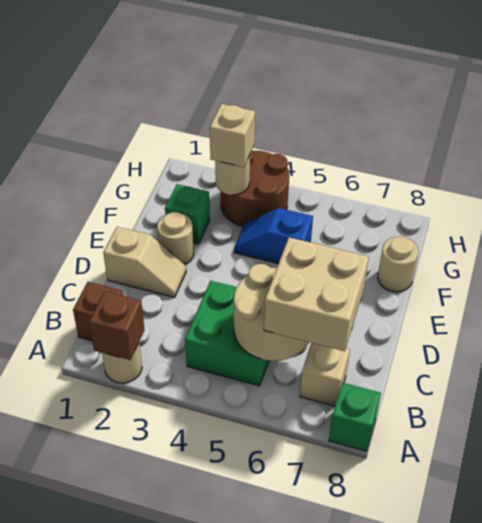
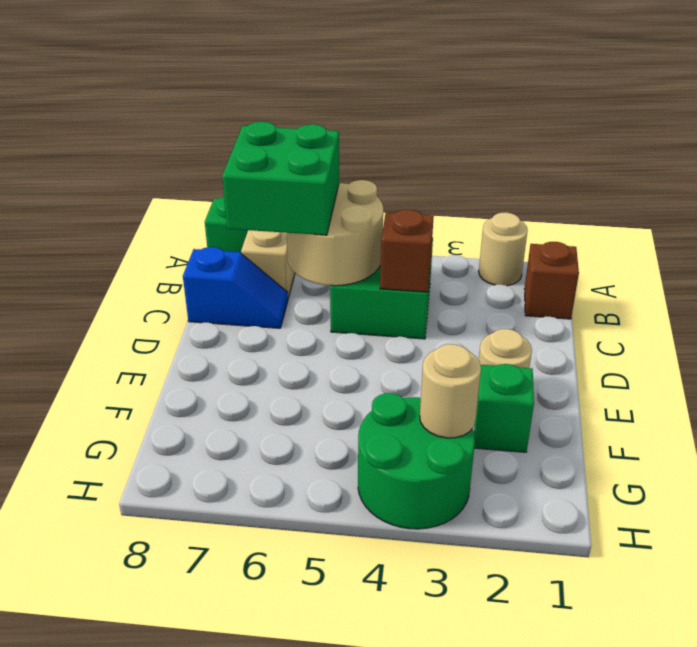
brown 1x1 brick [89,291,145,360] -> brown 1x1 brick moved to [380,210,434,292]
tan 2x2 brick [264,237,369,351] -> green 2x2 brick [222,122,339,235]
tan 1x2 slope [103,227,186,297] -> none
blue 1x2 slope [234,208,313,264] -> blue 1x2 slope moved to [183,247,288,328]
tan 1x1 round brick [378,237,418,292] -> none
brown 2x2 round brick [221,151,289,227] -> green 2x2 round brick [358,393,475,529]
tan 1x1 brick [210,104,255,167] -> none

